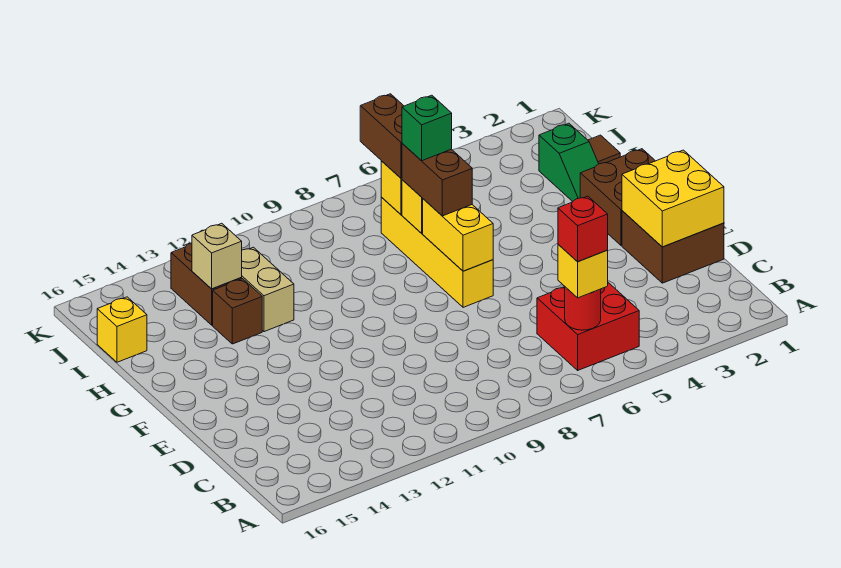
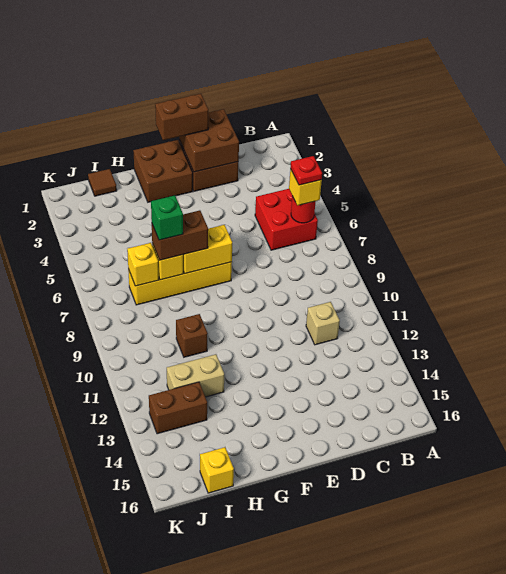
red 1x1 brick [558,196,608,262] -> red 1x1 plate [290,156,322,185]
yellow 2x2 brick [622,150,724,247] -> brown 2x2 brick [179,109,239,172]
green 1x2 slope [539,123,599,201] -> none
brown 1x1 brick [213,279,262,344] -> brown 1x1 brick moved to [176,314,208,357]
brown 1x2 brick [360,94,403,178] -> brown 1x2 brick moved to [155,94,208,140]
tan 1x1 brick [192,223,242,289] -> tan 1x1 brick moved to [306,302,340,345]

